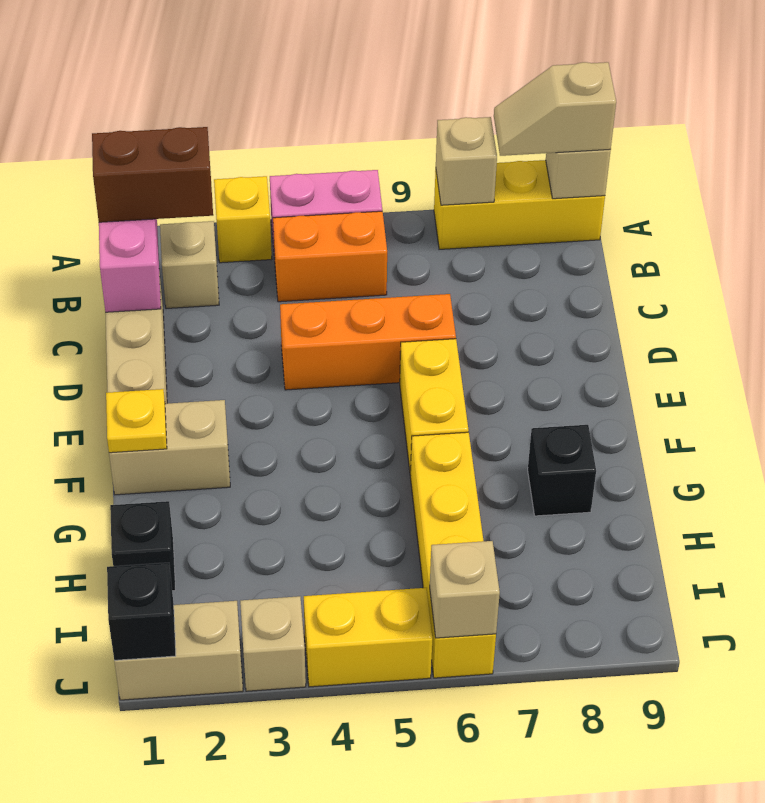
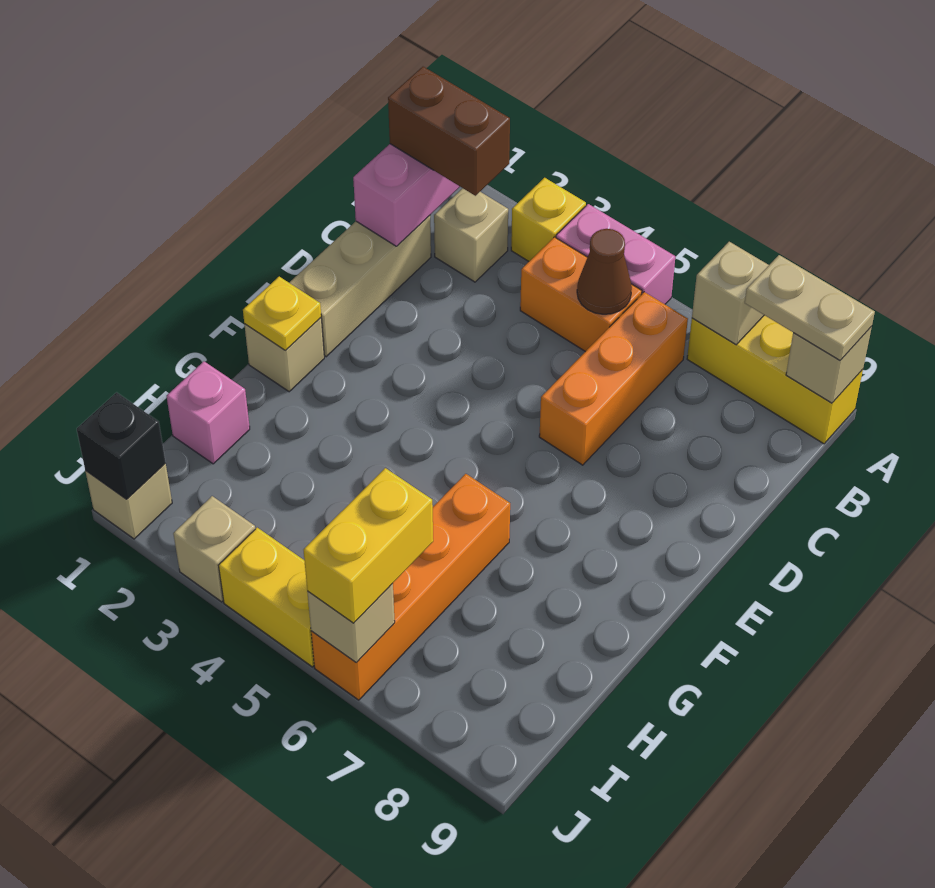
tan 1x2 slope [494,62,616,156] -> tan 1x2 plate [745,255,875,360]
none -> brown 1x1 cone [577,229,632,314]
orange 1x3 brick [280,294,456,390] -> orange 1x3 brick turned to [539,292,688,465]
yellow 1x2 brick [400,339,469,475] -> yellow 1x2 brick moved to [304,468,433,623]
tan 1x2 brick [109,400,230,495] -> tan 1x1 brick [244,318,324,392]
yellow 1x4 brick [410,432,496,678] -> orange 1x4 brick [311,474,510,700]
black 1x1 brick [528,425,596,516] -> none
black 1x1 brick [110,501,175,591] -> pink 1x1 brick [167,362,250,464]
tan 1x2 brick [114,601,243,700] -> tan 1x1 brick [85,464,172,539]

